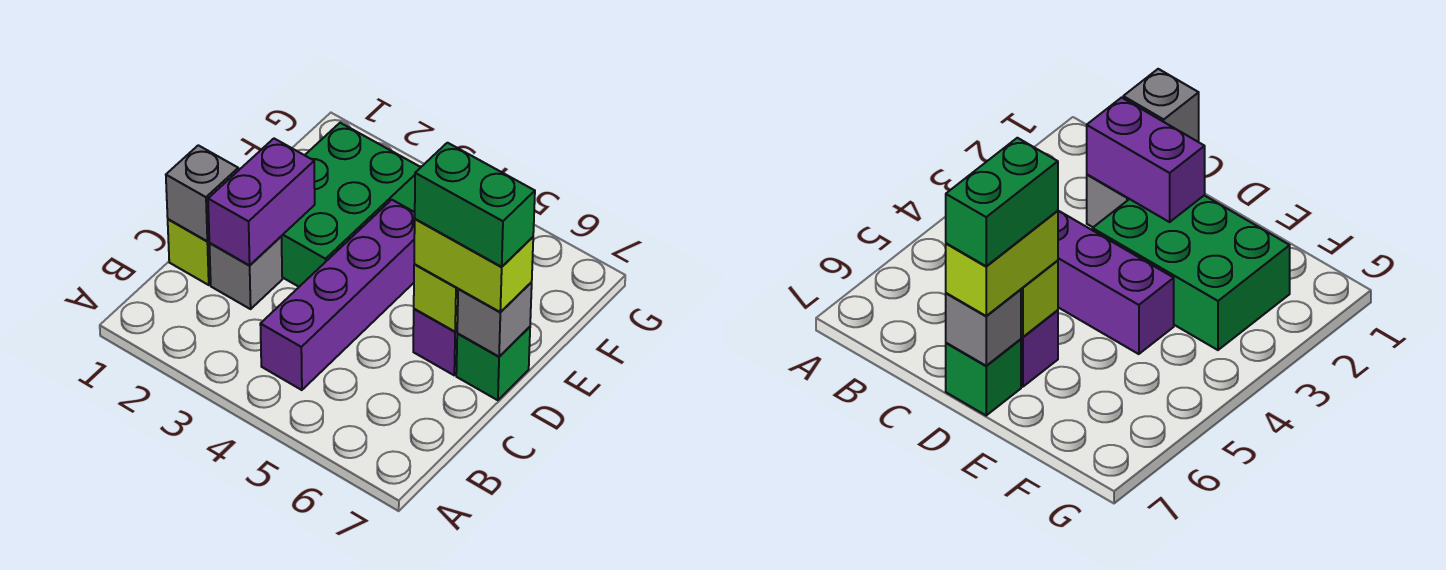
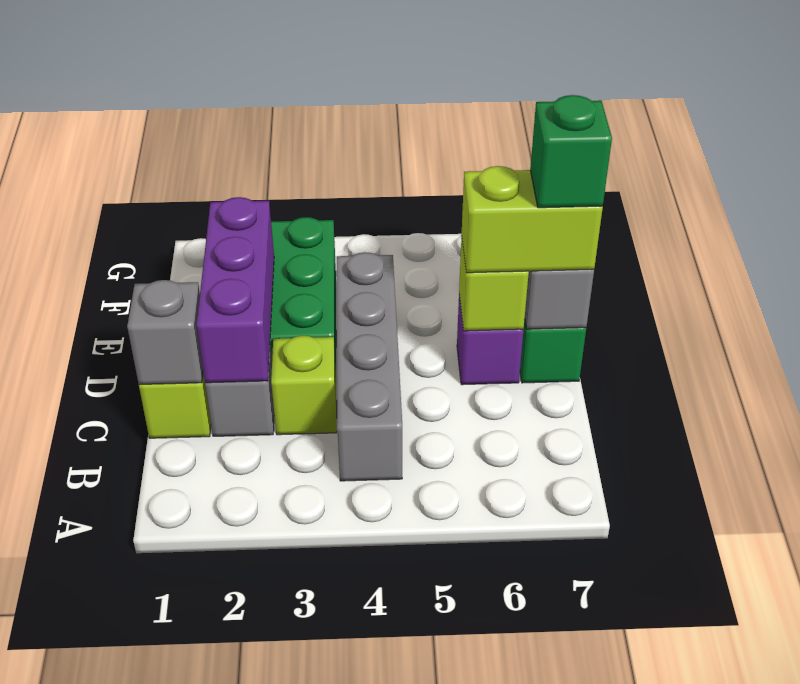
purple 1x4 brick [260,200,415,390] -> grey 1x4 brick [337,252,402,481]
purple 1x2 brick [208,139,315,265] -> purple 1x3 brick [197,197,274,383]
none -> lime 1x1 brick [271,336,337,435]
green 1x2 brick [415,143,535,267] -> green 1x1 brick [530,95,612,208]

